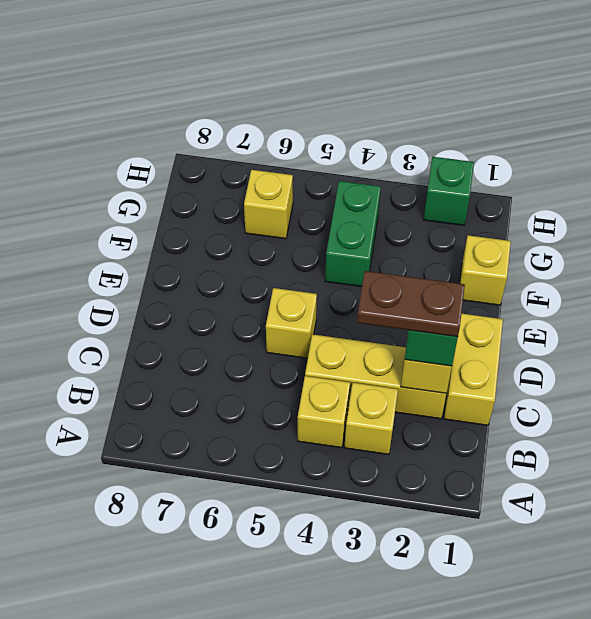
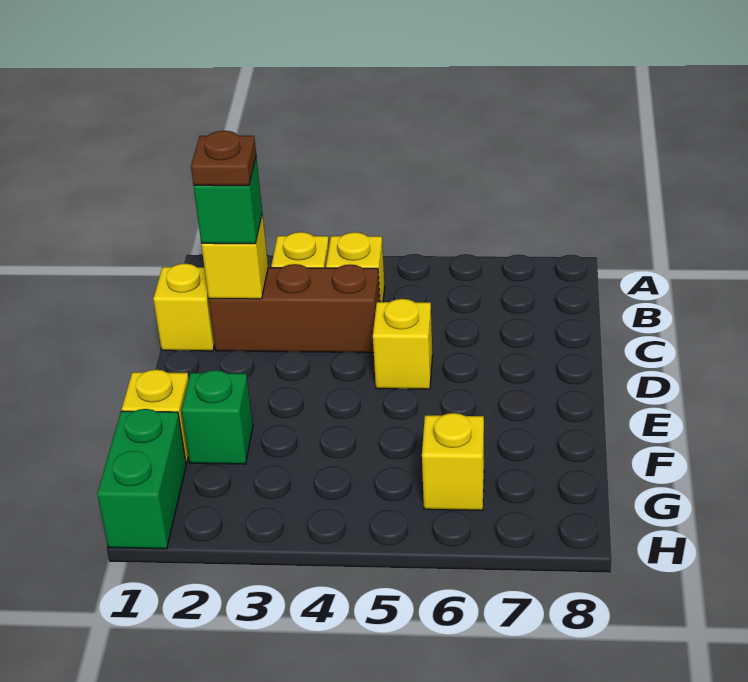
yellow 1x2 brick [444,314,503,425] -> yellow 1x1 brick [153,264,215,351]
yellow 1x3 brick [305,334,447,419] -> brown 1x3 brick [209,264,380,353]
brown 1x2 plate [357,271,465,337] -> brown 1x1 plate [191,131,256,186]
green 1x2 brick [325,181,381,287] -> green 1x2 brick moved to [97,409,186,549]
green 1x1 brick [424,157,474,225] -> green 1x1 brick moved to [181,370,253,464]

